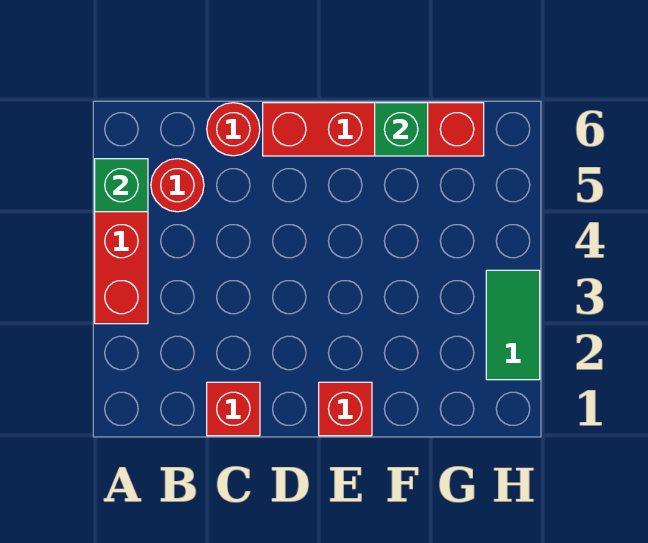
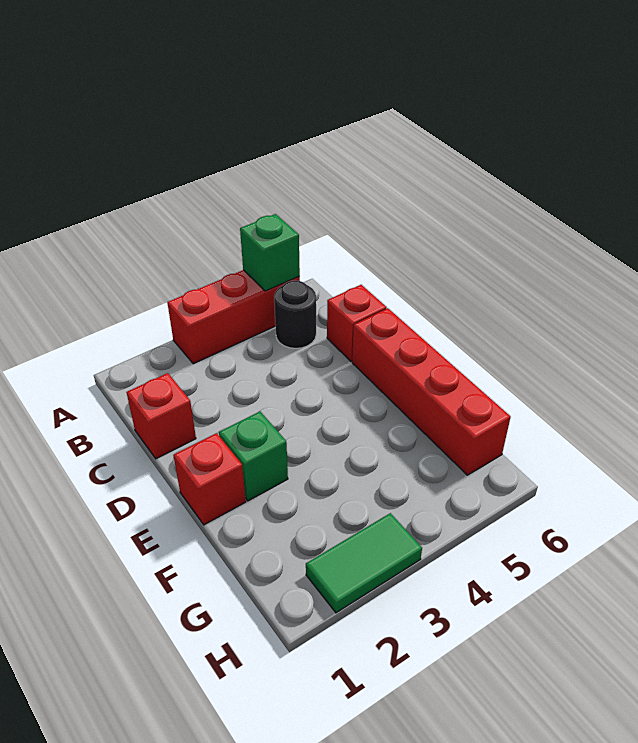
red 1x1 round brick [151,159,204,212] -> black 1x1 round brick [274,280,316,348]
red 1x1 round brick [207,103,260,156] -> red 1x1 brick [327,285,387,361]
green 1x1 brick [375,103,428,156] -> green 1x1 brick moved to [219,412,288,501]

